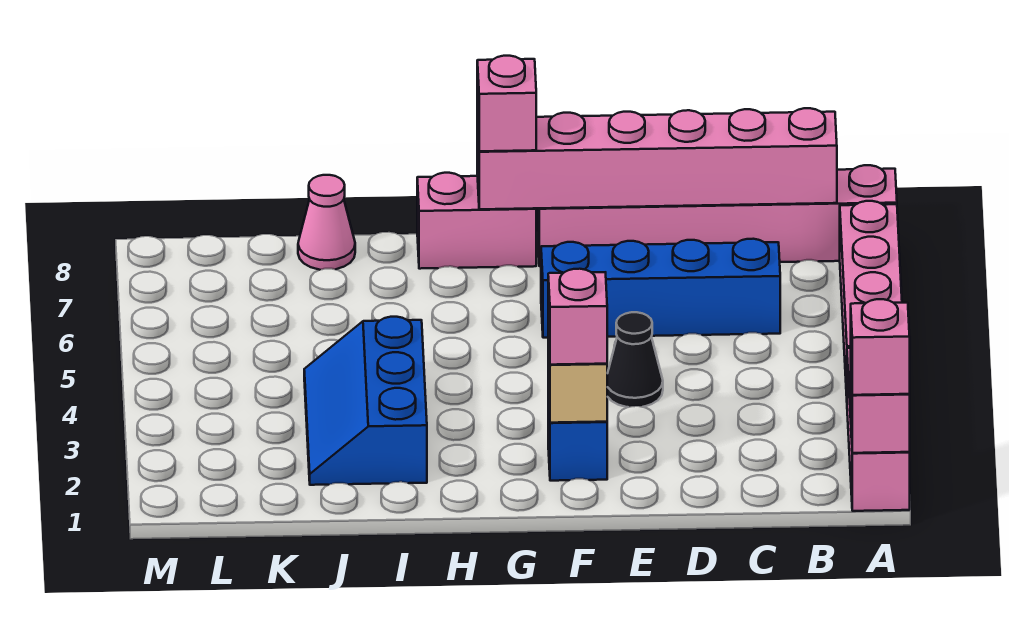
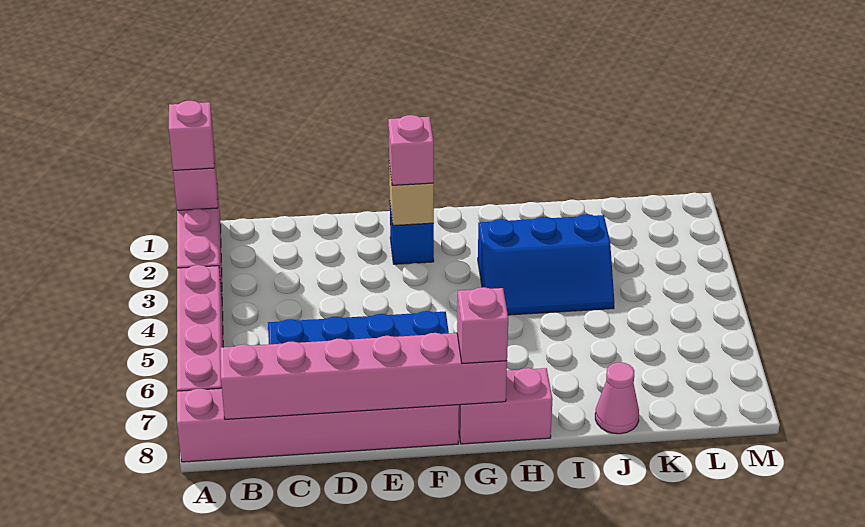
black 1x1 cone [607,312,663,407] -> none
blue 2x3 slope [304,317,427,485] -> blue 2x3 slope turned to [478,214,614,315]

